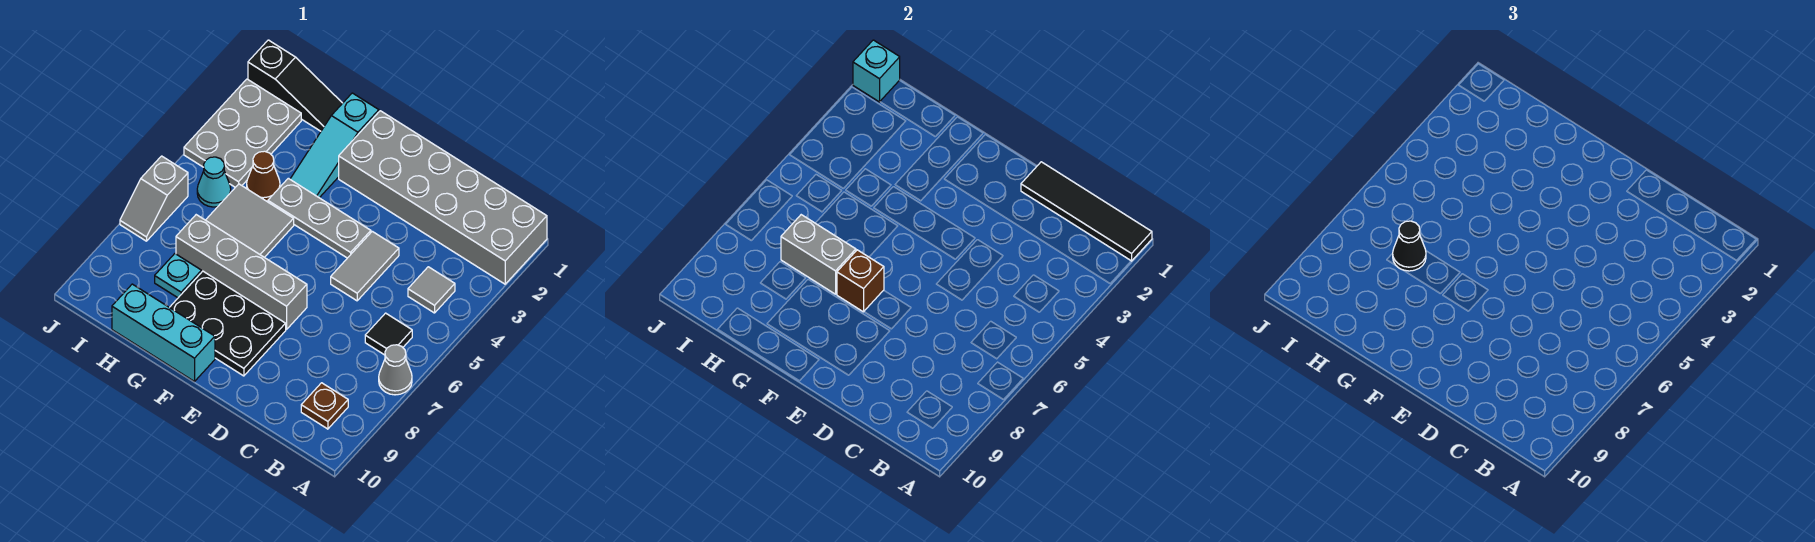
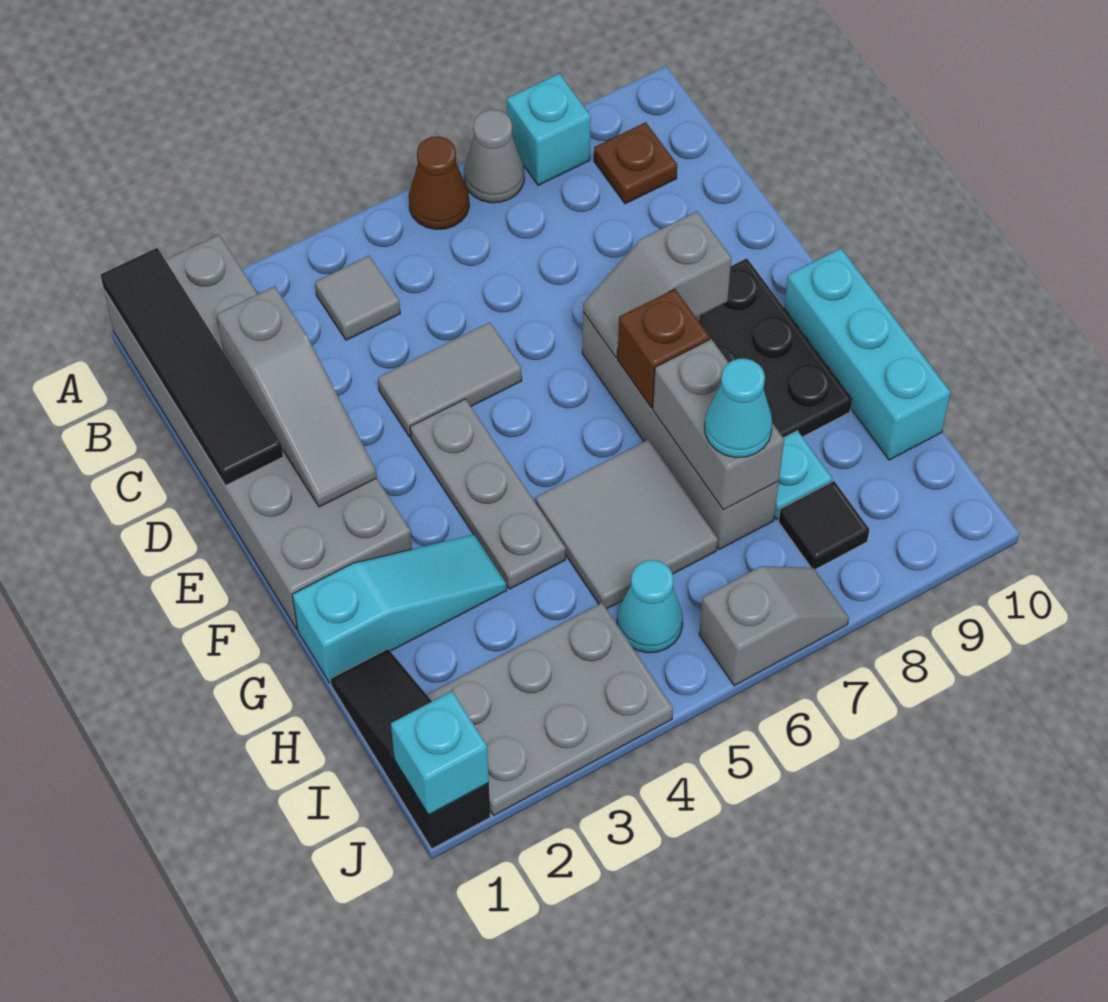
none -> cyan 1x1 brick [507,73,591,185]
black 1x1 tile [365,313,412,355] -> black 1x1 tile moved to [778,481,870,570]
none -> grey 1x3 slope [217,286,377,507]
none -> grey 1x2 slope [583,211,731,357]
brown 1x1 cone [247,151,280,201] -> brown 1x1 cone moved to [409,136,469,229]
black 1x1 cone [1393,221,1426,271] -> cyan 1x1 cone [705,359,772,458]

